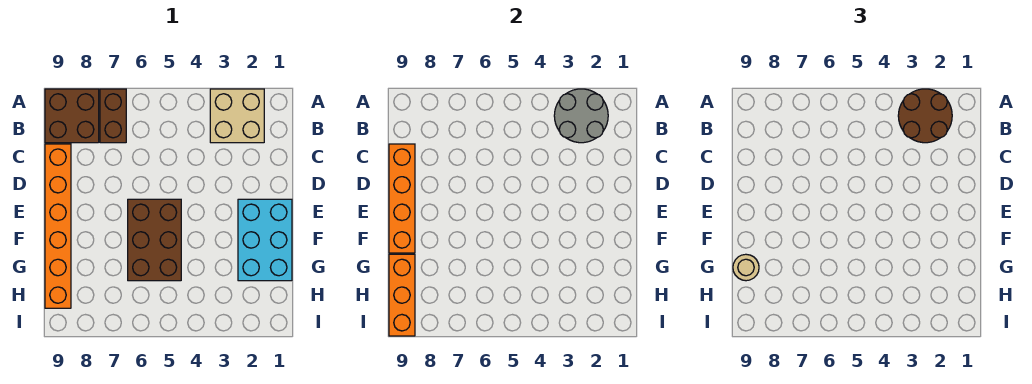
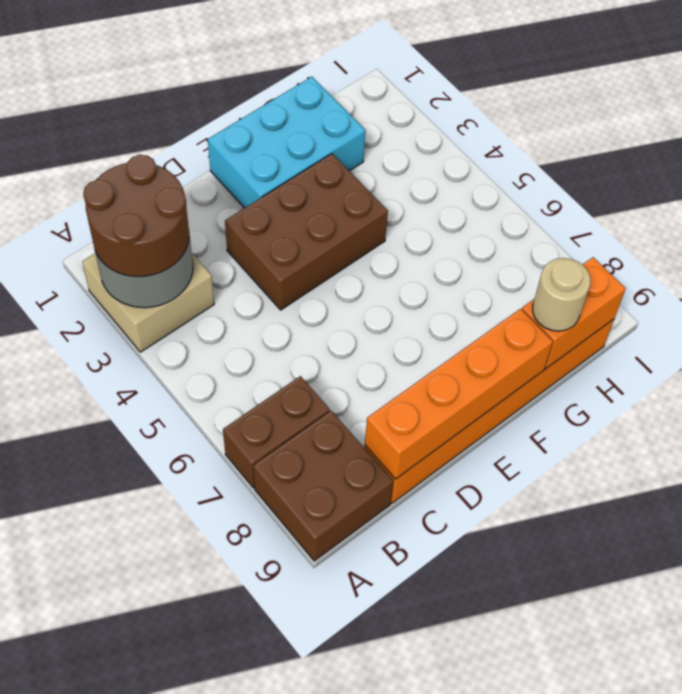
brown 2x3 brick [128,199,181,281] -> brown 2x3 brick moved to [225,154,388,310]
orange 1x3 brick [389,254,415,336] -> orange 1x2 brick [522,257,626,369]

